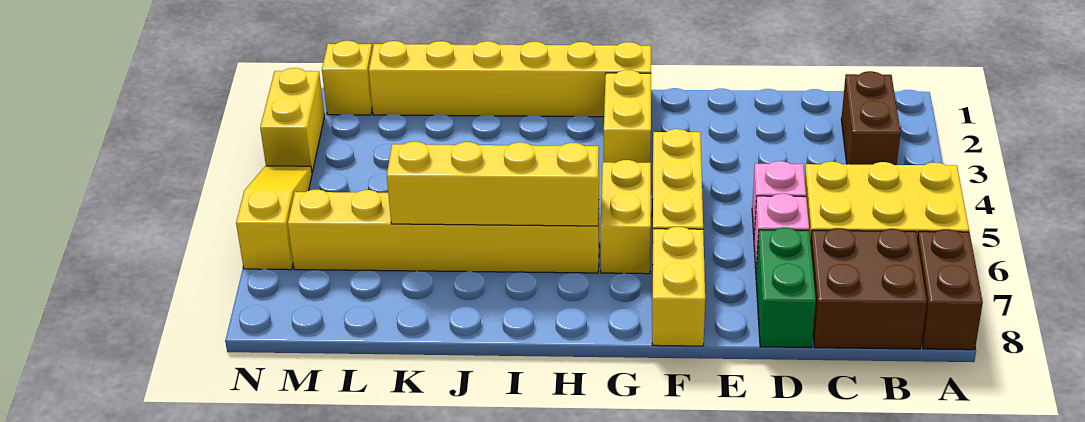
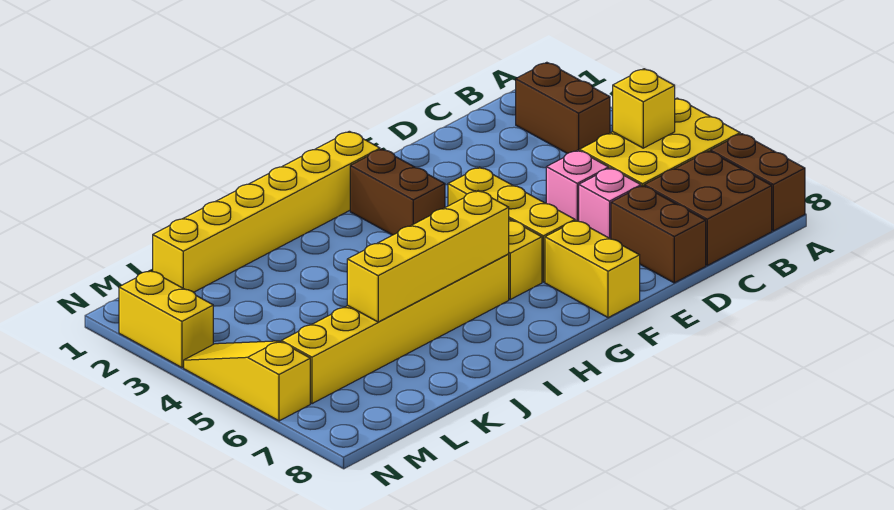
green 1x2 brick [756,228,816,348] -> brown 1x2 brick [611,186,706,283]
yellow 1x2 brick [604,70,651,163] -> brown 1x2 brick [350,149,445,235]
yellow 1x1 brick [322,41,372,115] -> yellow 1x1 brick moved to [613,69,675,148]

